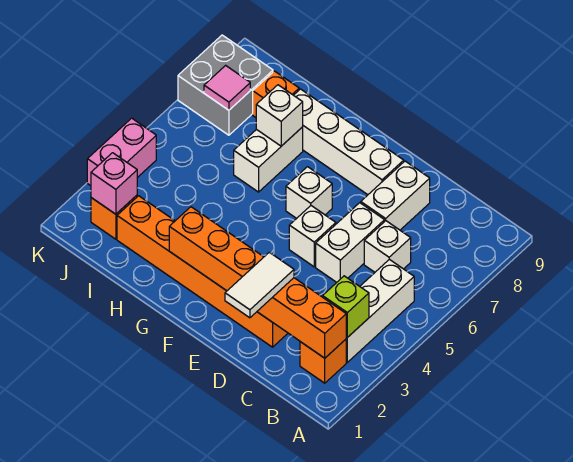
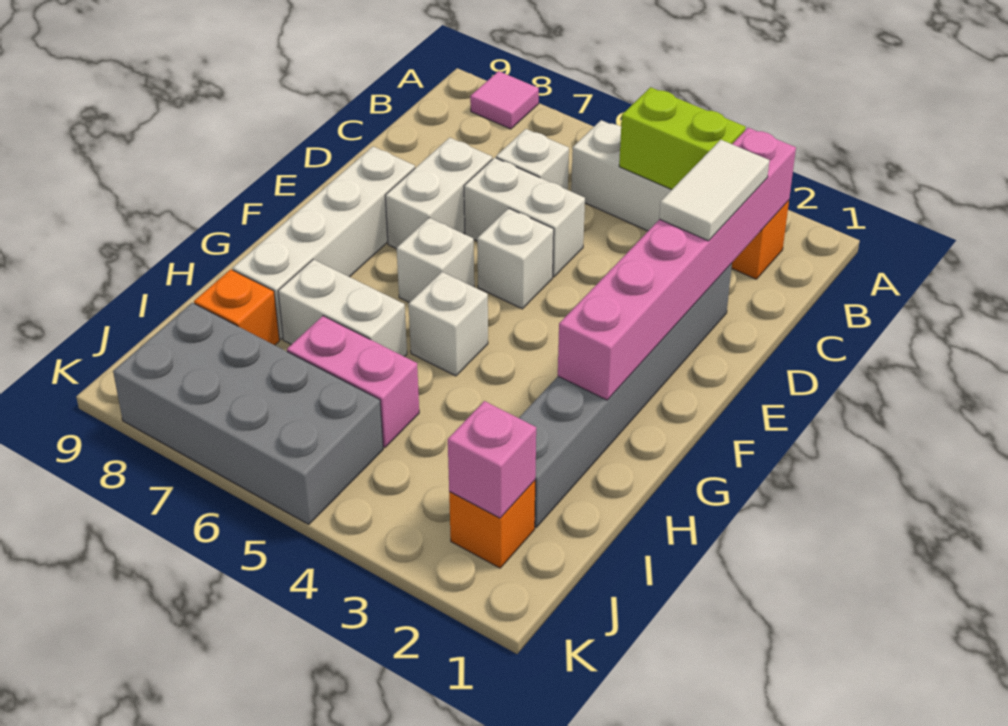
orange 1x6 brick [169,207,346,358] -> pink 1x6 brick [558,128,796,400]
lime 1x1 brick [323,276,369,337] -> lime 1x2 brick [619,87,746,190]
white 1x2 tile [225,252,294,318] -> white 1x2 tile turned to [659,140,770,241]
orange 1x6 brick [117,196,288,347] -> grey 1x6 brick [519,263,732,527]
white 1x2 brick [361,161,430,230] -> white 1x2 brick turned to [385,138,492,249]
white 1x1 brick [256,85,303,146] -> white 1x1 brick moved to [409,272,488,376]
grey 2x2 brick [178,35,273,135] -> grey 2x4 brick [113,303,383,524]
pink 1x1 tile [204,65,250,110] -> pink 1x1 tile moved to [470,71,539,129]
pink 1x2 brick [87,118,156,186] -> pink 1x2 brick moved to [287,316,419,448]

